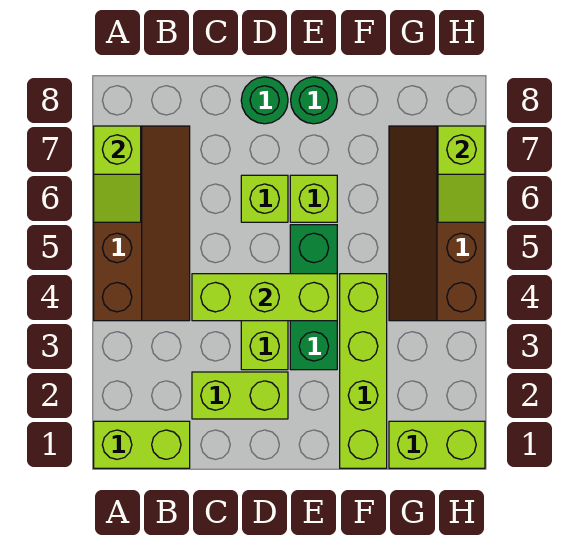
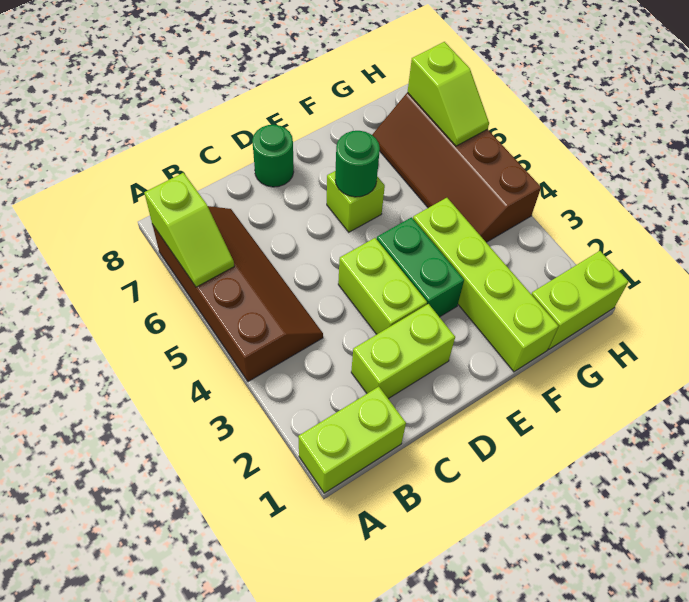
lime 1x3 brick [192,274,337,321] -> none
lime 1x1 brick [241,175,288,222] -> none
green 1x3 brick [290,225,337,370] -> green 1x2 brick [377,217,464,317]
green 1x1 round brick [291,77,337,124] -> green 1x1 round brick moved to [335,131,380,197]

